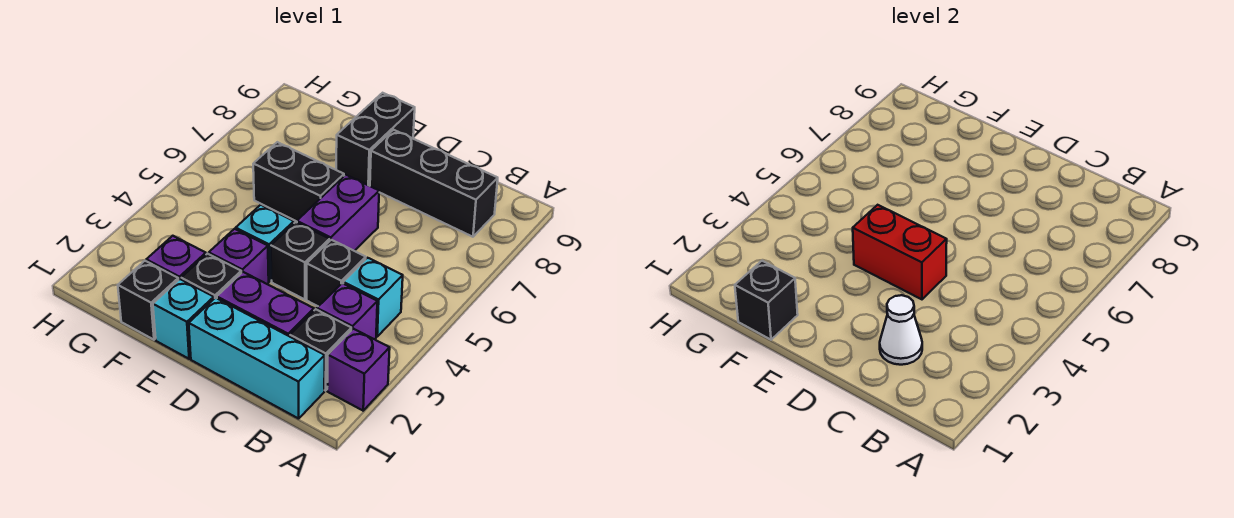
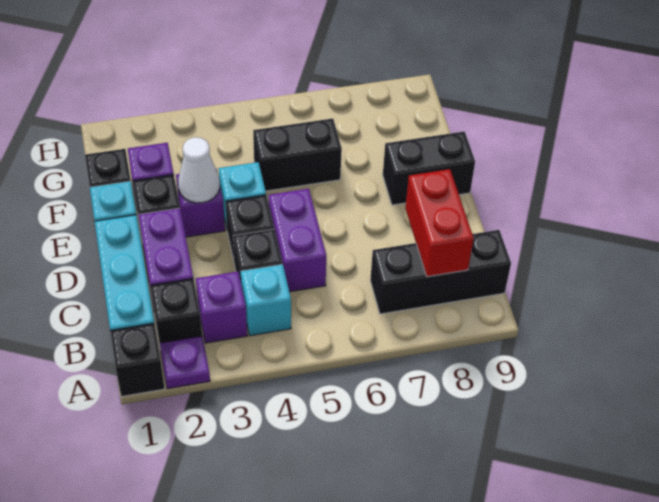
purple 1x1 brick [327,329,390,411] -> purple 1x1 plate [160,336,210,389]
black 1x3 brick [370,130,498,237] -> black 1x3 brick turned to [370,230,511,314]
white 1x1 cone [880,295,922,365] -> white 1x1 cone moved to [178,137,220,203]
red 1x2 brick [853,205,947,299] -> red 1x2 brick moved to [405,169,474,277]
purple 1x2 brick [297,175,379,251] -> purple 1x2 brick turned to [269,189,326,292]
black 1x2 brick [253,142,344,221] -> black 1x2 brick turned to [253,119,342,191]
black 1x1 brick [735,261,798,340] -> black 1x1 brick moved to [110,323,165,397]

